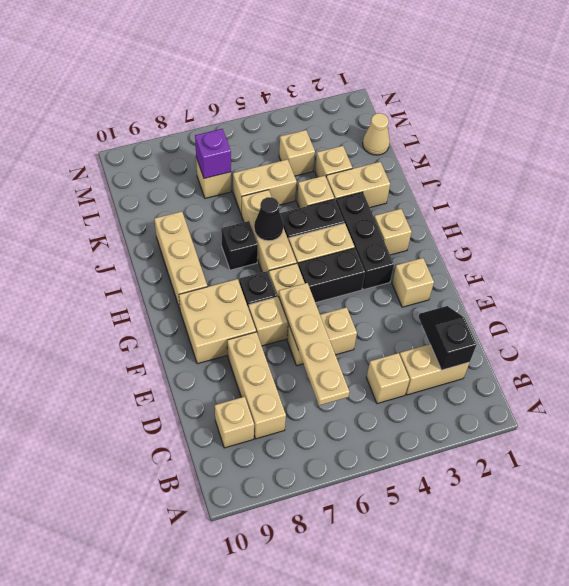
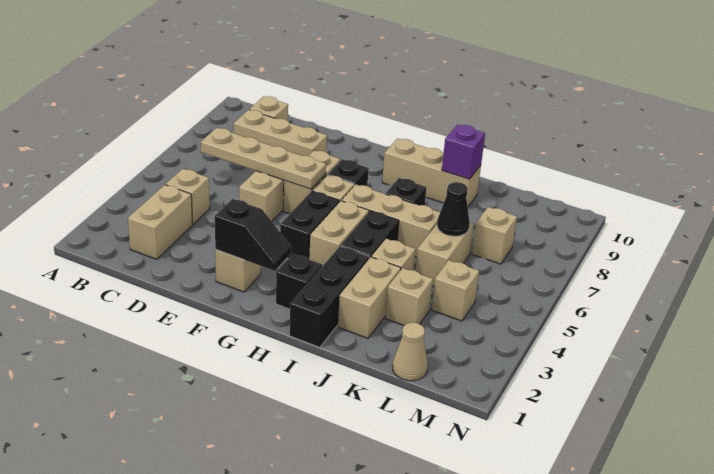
black 1x2 slope [419,306,477,370] -> black 1x2 slope moved to [215,199,291,271]
tan 2x2 brick [179,279,256,364] -> none
black 1x3 brick [336,192,394,290] -> black 1x3 brick turned to [289,246,369,347]
tan 1x1 brick [374,209,412,255] -> black 1x1 brick [276,254,322,309]
black 1x1 cone [254,197,283,241] -> black 1x1 cone moved to [437,182,470,236]
purple 1x1 brick [195,129,231,178] -> purple 1x1 brick moved to [442,125,485,179]

